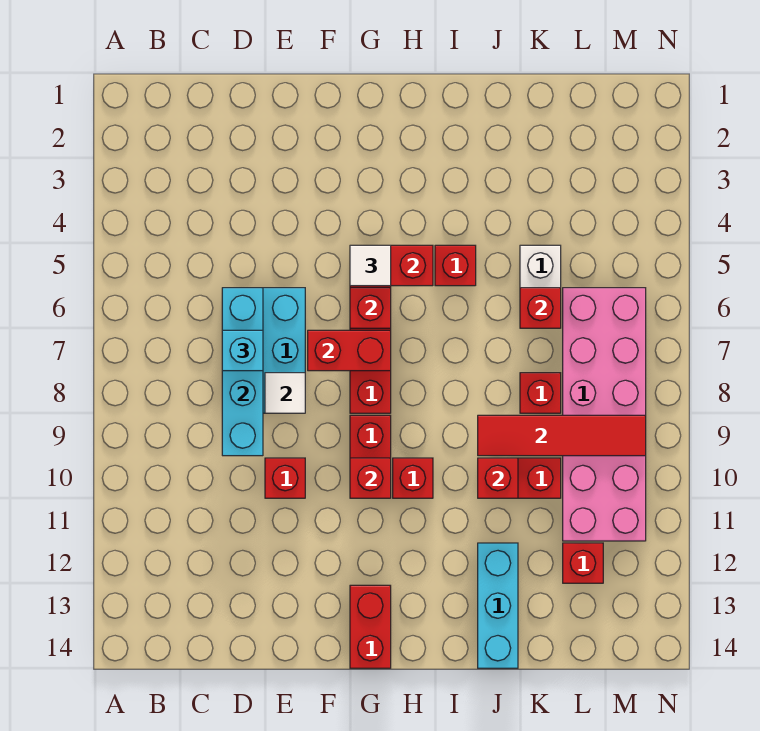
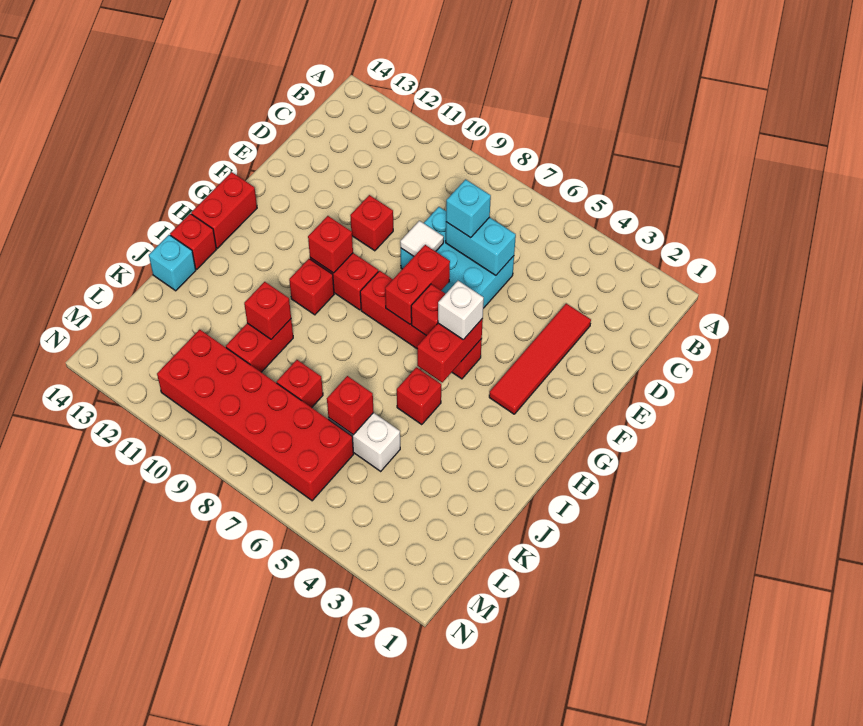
cyan 1x4 brick [222,288,263,456] -> cyan 1x2 brick [446,217,516,275]
white 1x1 tile [350,245,391,286] -> white 1x1 brick [438,281,484,340]
red 1x2 brick [350,585,391,668] -> red 1x2 brick turned to [191,172,257,248]
red 1x4 tile [478,415,646,456] -> red 1x4 tile moved to [489,304,591,414]
cyan 1x3 brick [478,543,518,668] -> cyan 1x1 brick [149,235,196,291]
pink 2x6 brick [563,288,646,541] -> red 2x6 brick [157,329,354,501]
red 1x1 brick [563,543,603,583] -> red 1x1 brick moved to [170,214,216,269]

